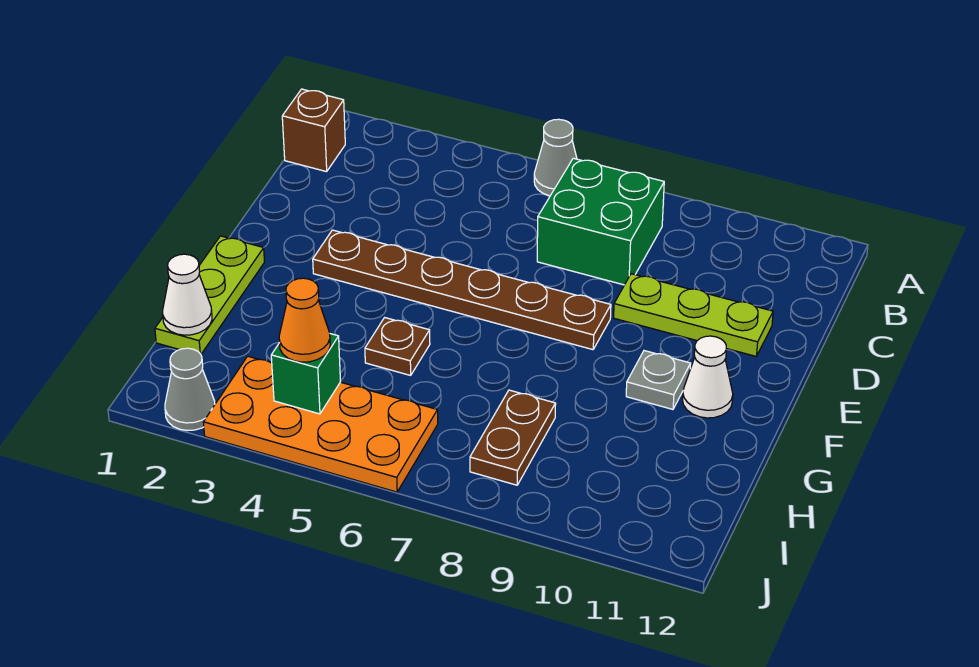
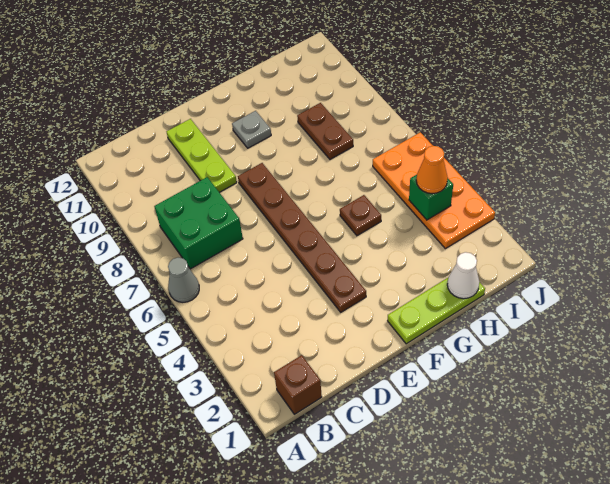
white 1x1 cone [682,336,733,418] -> none
brown 1x2 plate [470,390,556,485] -> brown 1x2 plate turned to [297,103,353,159]
grey 1x1 cone [165,348,215,431] -> none

